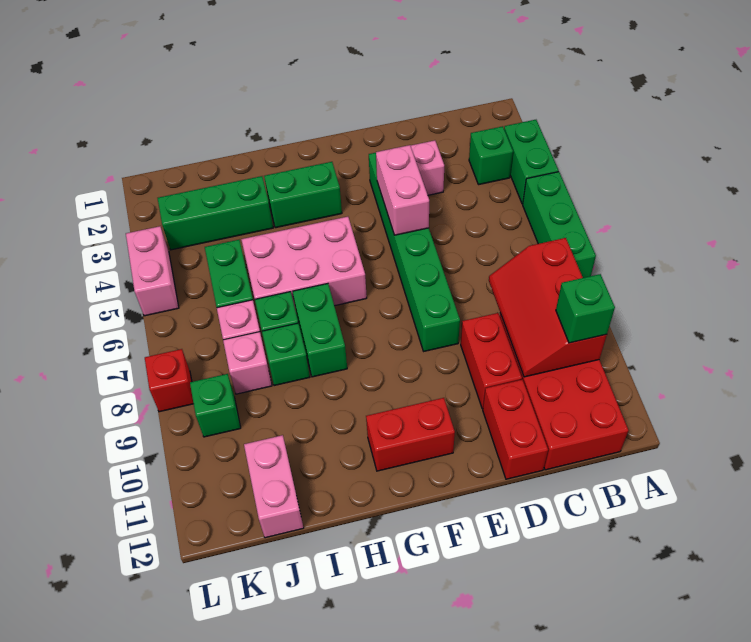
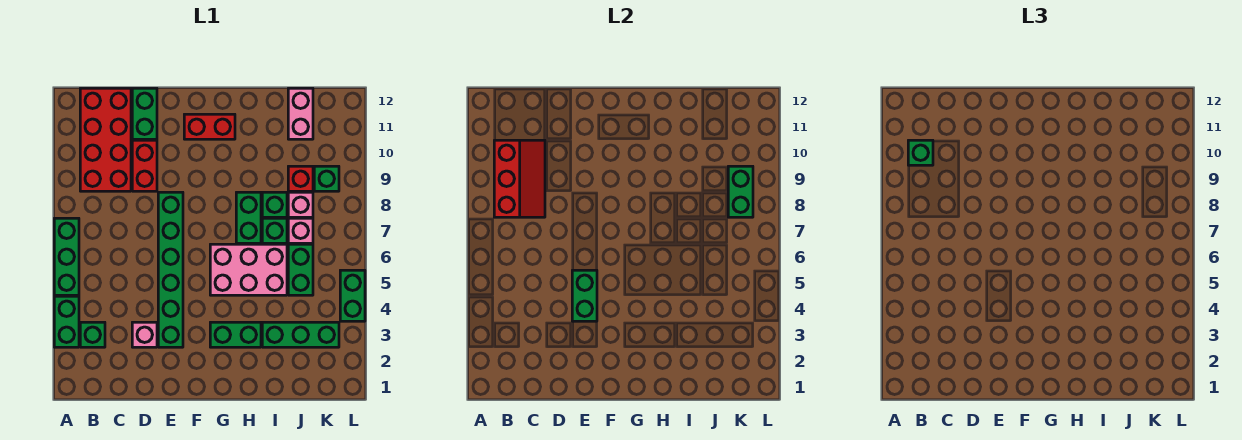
red 1x2 brick [483,380,548,479] -> green 1x2 brick [132,88,157,139]
pink 1x2 brick [376,145,429,235] -> green 1x2 brick [572,270,597,321]
none -> green 1x2 brick [728,166,753,217]
pink 1x2 brick [126,226,179,316] -> green 1x2 brick [340,270,365,321]
red 1x1 brick [145,349,194,412] -> red 1x1 brick moved to [288,166,313,191]

